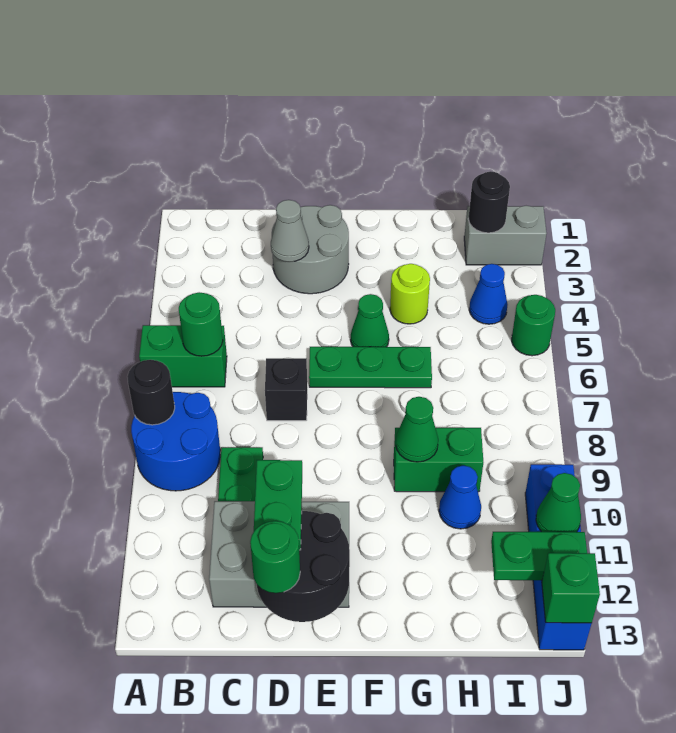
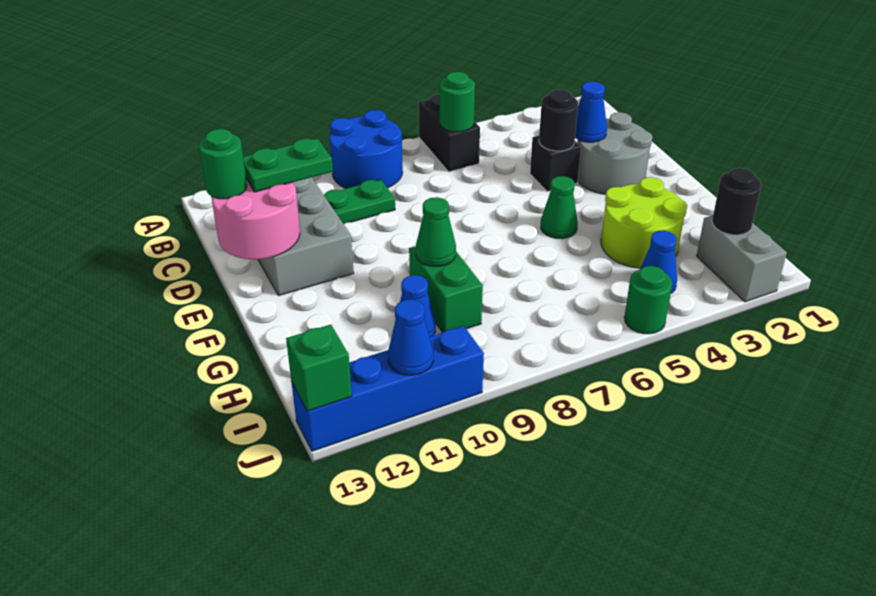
green 1x2 brick [139,325,227,387] -> black 1x2 brick [419,94,480,172]
black 1x1 round brick [127,360,175,425] -> black 1x1 round brick moved to [539,90,578,151]
grey 1x1 cone [271,200,309,262] -> blue 1x1 cone [575,81,607,142]
black 1x1 brick [265,358,307,421] -> black 1x1 brick moved to [530,136,581,192]
black 2x2 round brick [257,511,350,622] -> pink 2x2 round brick [211,179,300,259]
green 1x3 plate [309,347,432,388] -> none
lime 1x1 round brick [390,264,430,324] -> lime 2x2 round brick [601,177,687,268]
green 1x2 plate [491,532,587,580] -> none
green 1x1 cone [536,473,581,532] -> blue 1x1 cone [388,299,433,375]

